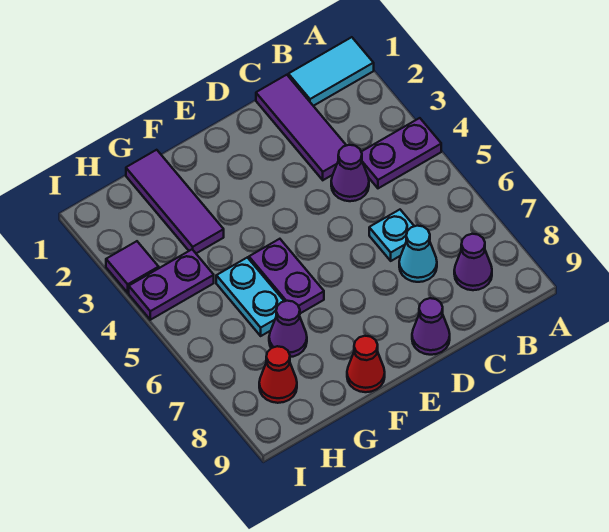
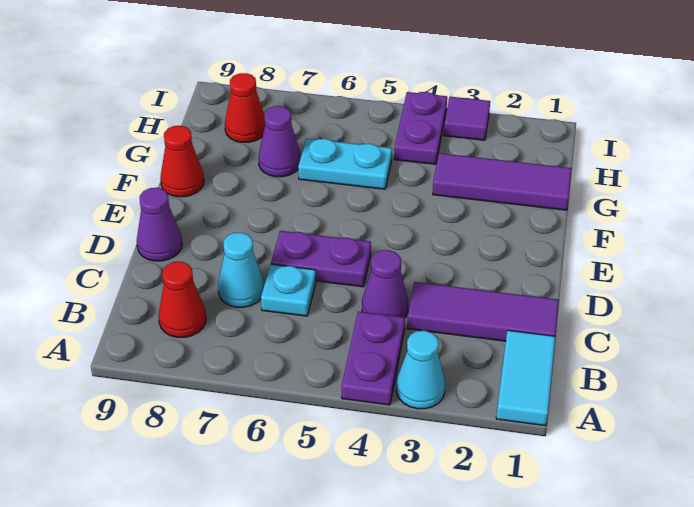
none -> cyan 1x1 cone [396,331,445,409]
purple 1x1 cone [454,234,492,290] -> red 1x1 cone [158,262,206,337]
purple 1x2 plate [249,239,324,313] -> purple 1x2 plate moved to [271,231,371,287]

